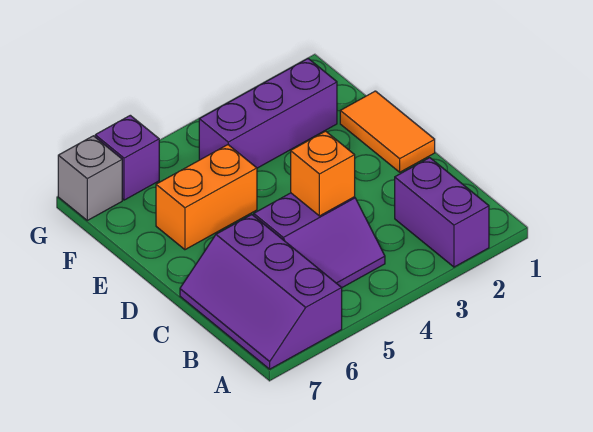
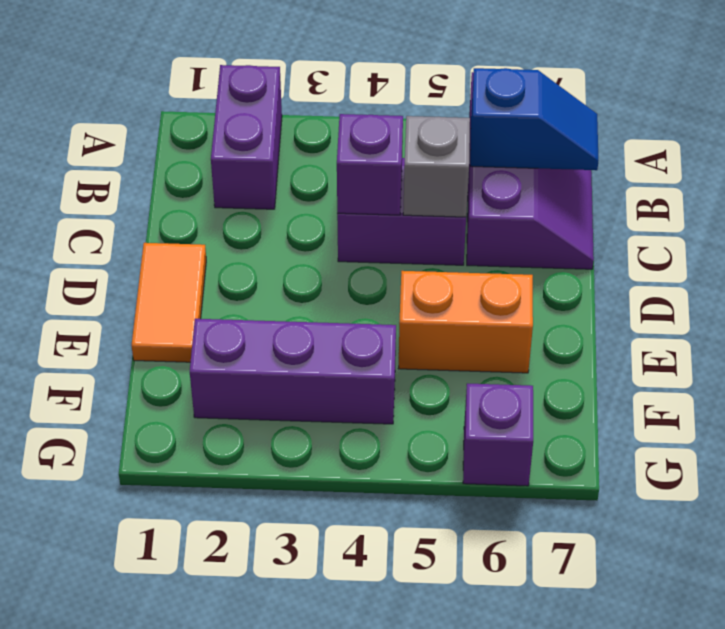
none -> blue 1x2 slope [470,68,599,170]
orange 1x1 brick [291,131,355,216] -> purple 1x1 brick [337,114,403,215]
grey 1x1 brick [58,136,122,220] -> grey 1x1 brick moved to [403,116,470,217]

